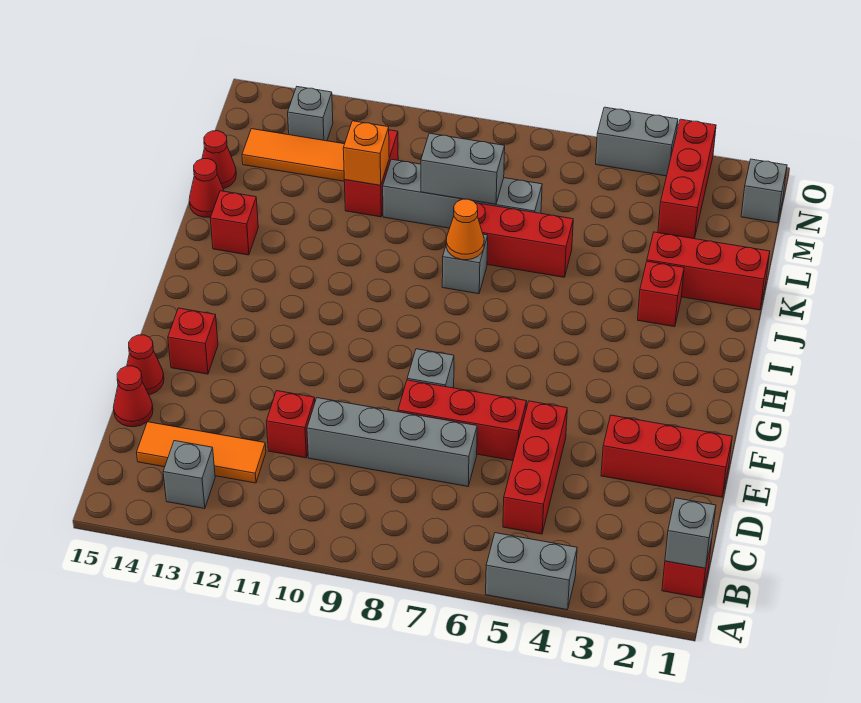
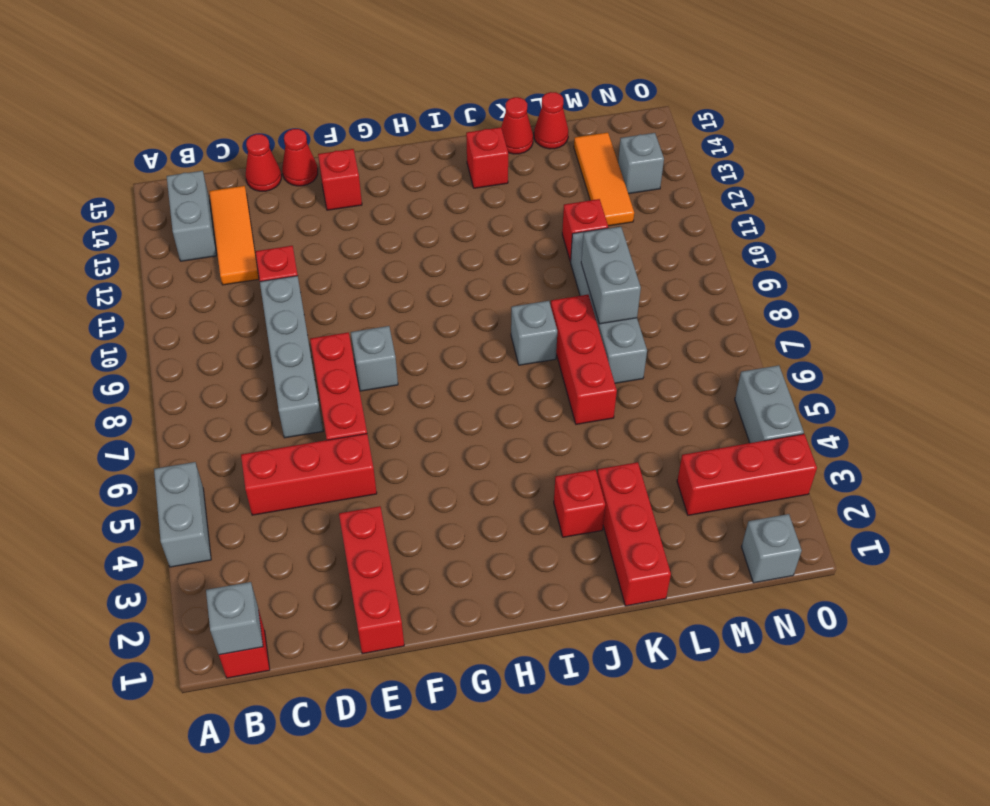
grey 1x1 brick [163,441,215,509] -> grey 1x2 brick [167,171,217,261]
orange 1x1 cone [446,199,484,260] -> none
red 1x2 brick [344,130,398,217] -> red 1x1 brick [562,199,608,261]
orange 1x1 brick [343,121,389,185] -> none

